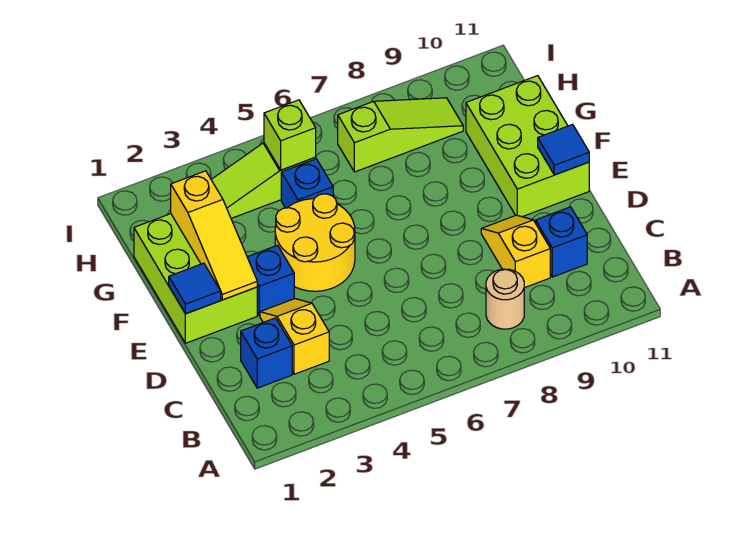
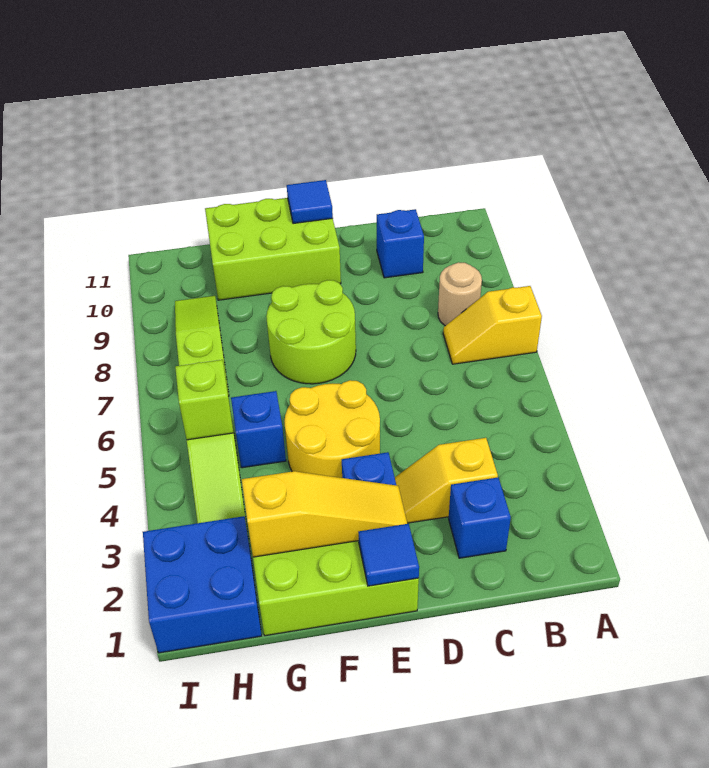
yellow 1x2 slope [481,215,550,288] -> yellow 1x2 slope moved to [443,286,542,364]
none -> lime 2x2 round brick [266,280,356,384]
none -> blue 2x2 brick [143,516,262,653]

